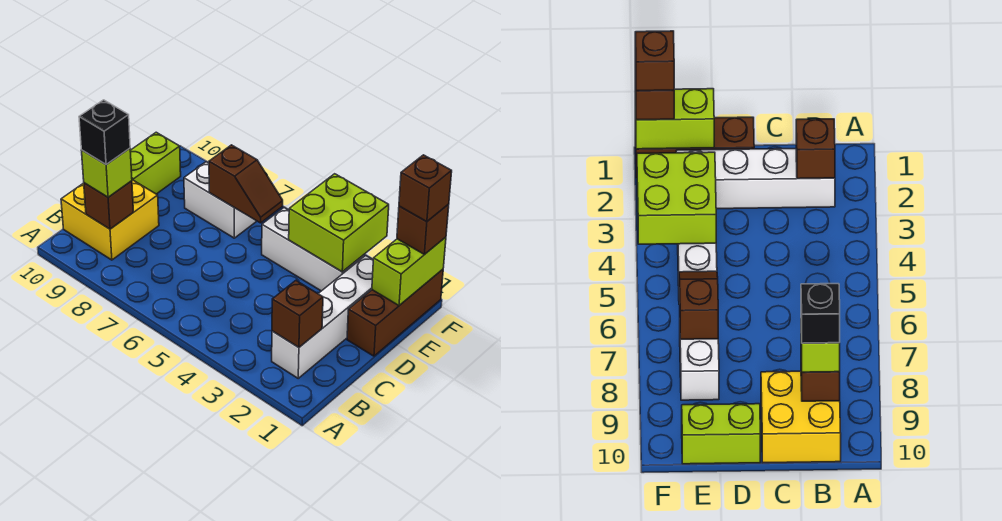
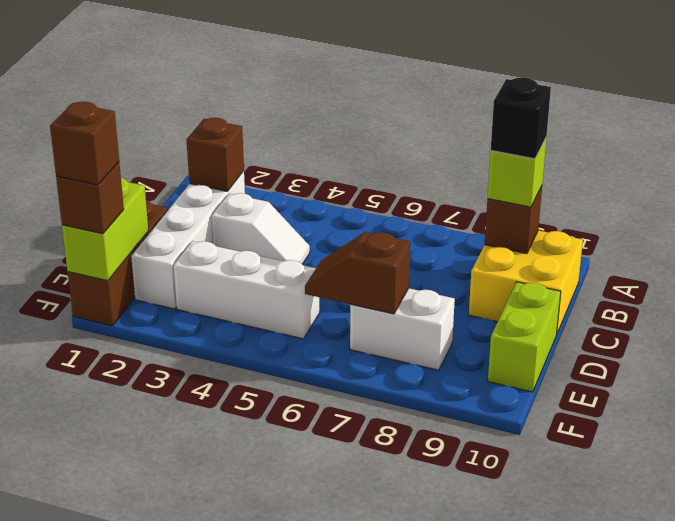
none -> white 1x2 slope [212,193,310,264]
lime 2x2 brick [289,174,389,272] -> none

